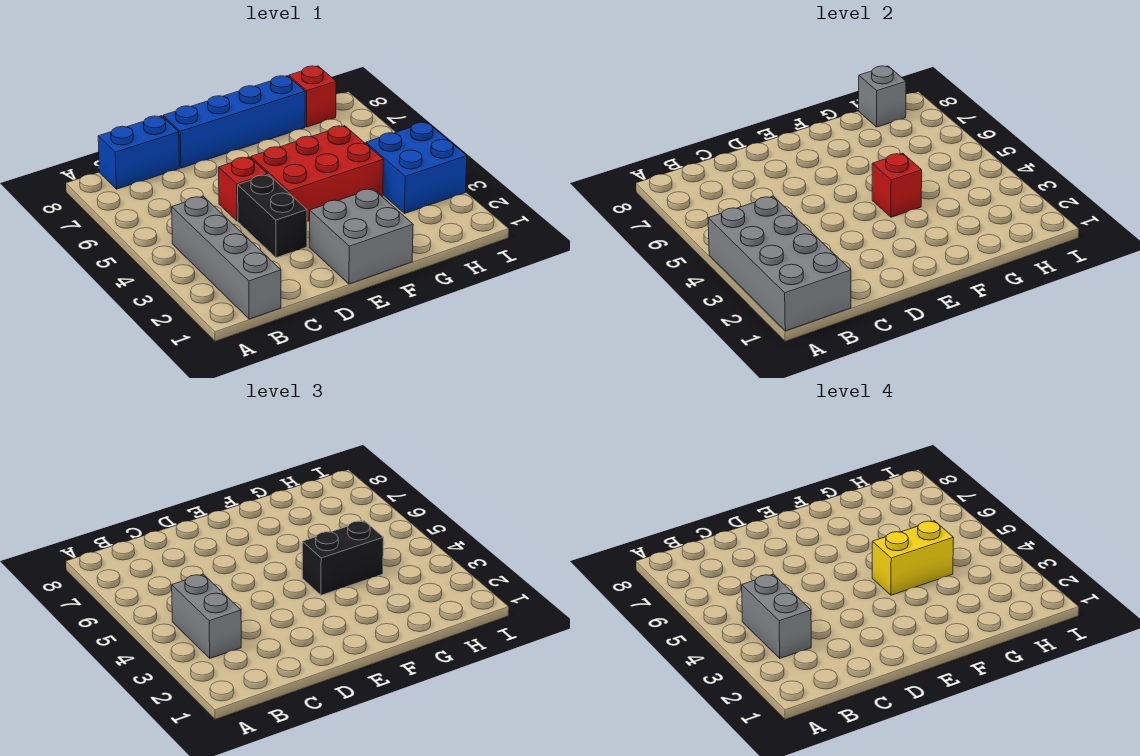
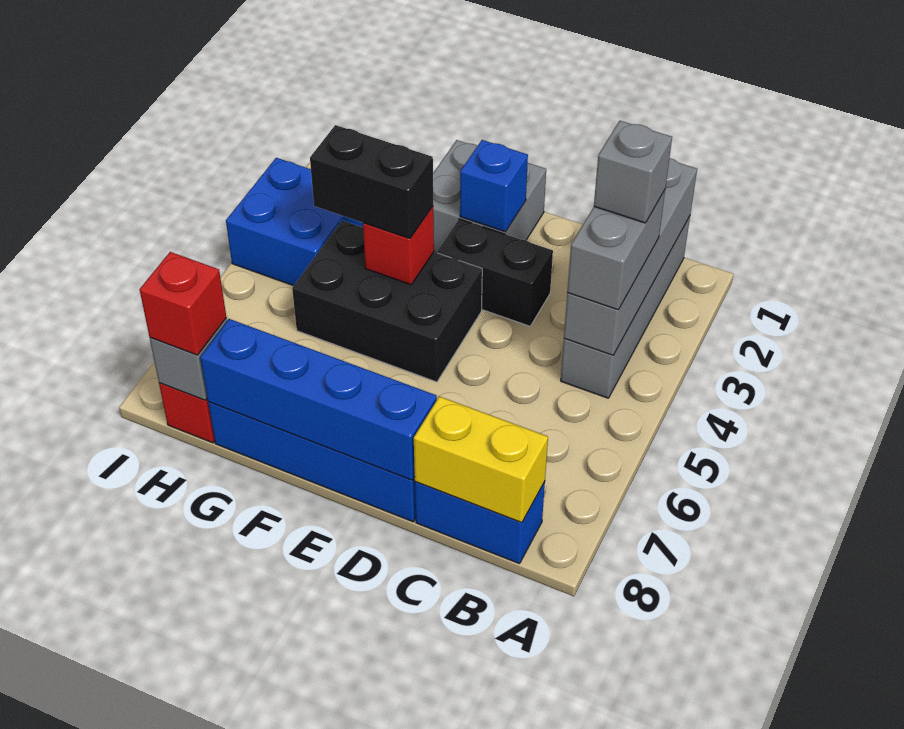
grey 2x4 brick [708,196,851,331] -> grey 1x4 brick [564,158,697,355]
grey 1x2 brick [742,574,811,658] -> grey 1x1 brick [594,121,672,223]
black 1x2 brick [238,175,307,258] -> black 1x2 brick turned to [437,219,553,326]
red 1x1 brick [219,157,268,221] -> red 1x1 brick moved to [140,252,226,355]
none -> blue 1x4 brick [200,319,437,480]
none -> blue 1x1 brick [460,140,528,232]
red 2x3 brick [251,126,384,222] -> black 2x3 brick [292,221,482,382]
yellow 1x2 brick [872,521,954,595] -> yellow 1x2 brick moved to [414,396,548,523]

